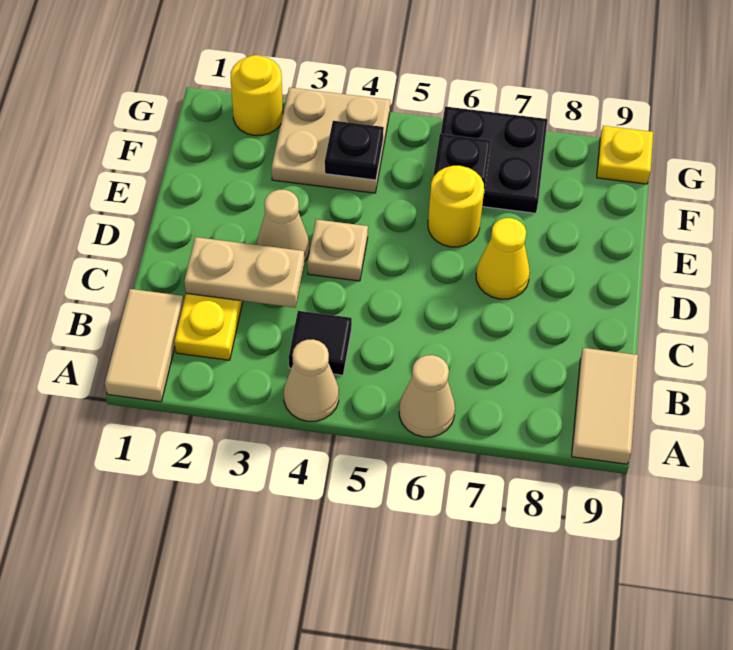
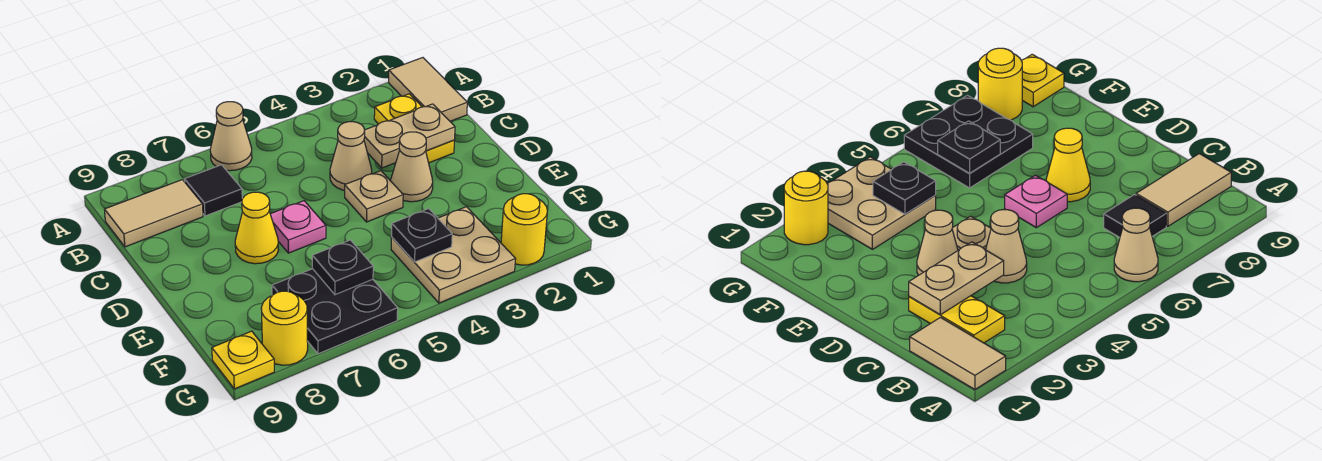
tan 1x1 cone [284,339,339,421] -> tan 1x1 cone moved to [330,122,372,190]
tan 1x2 tile [572,348,638,464] -> tan 1x2 tile turned to [104,180,203,247]
black 1x1 tile [289,311,352,375] -> black 1x1 tile moved to [184,165,242,216]
none -> pink 1x1 plate [270,201,326,253]
yellow 1x1 round brick [428,166,484,247] -> yellow 1x1 round brick moved to [261,291,308,365]

